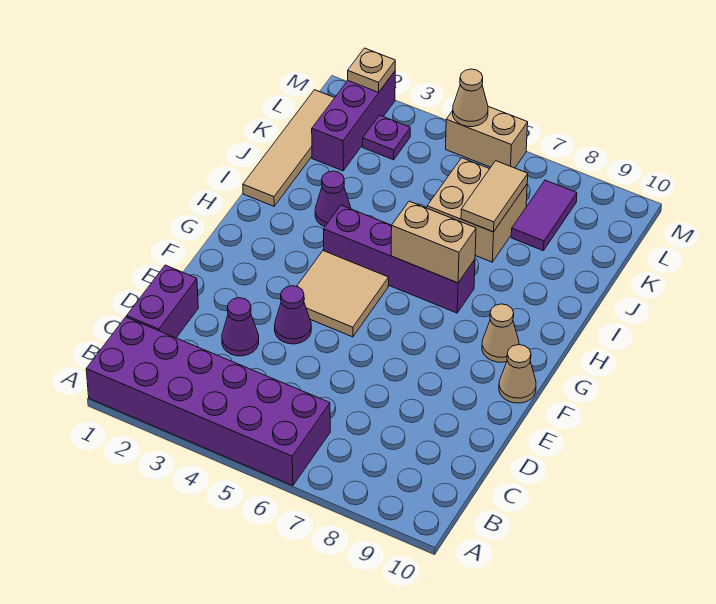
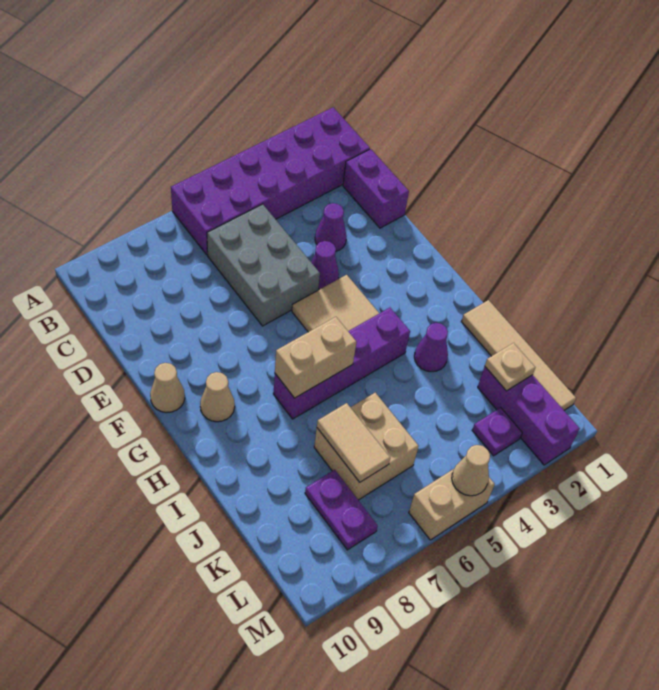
none -> grey 2x3 brick [207,204,320,326]
purple 1x2 tile [511,180,577,251] -> purple 1x2 plate [305,470,378,550]
tan 1x1 plate [348,48,395,92] -> tan 1x1 plate moved to [485,343,535,391]

